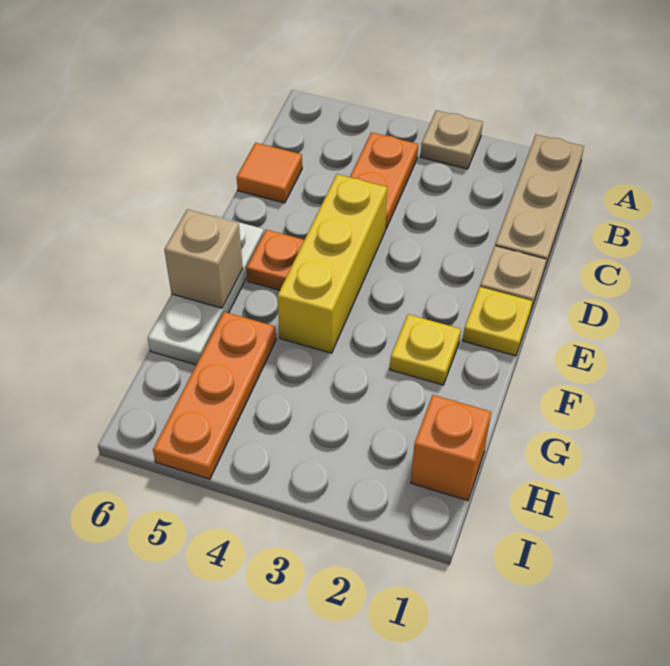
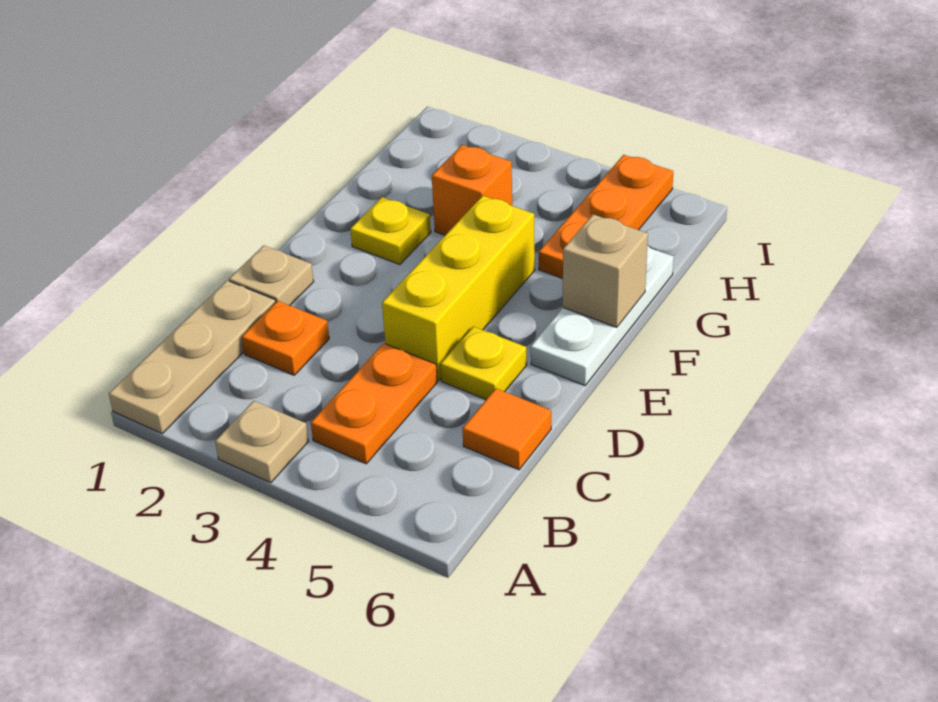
yellow 1x1 plate [463,287,533,356] -> yellow 1x1 plate moved to [441,326,527,400]
orange 1x1 plate [246,230,304,290] -> orange 1x1 plate moved to [242,301,329,375]
orange 1x1 brick [411,395,491,500] -> orange 1x1 brick moved to [432,145,512,235]

